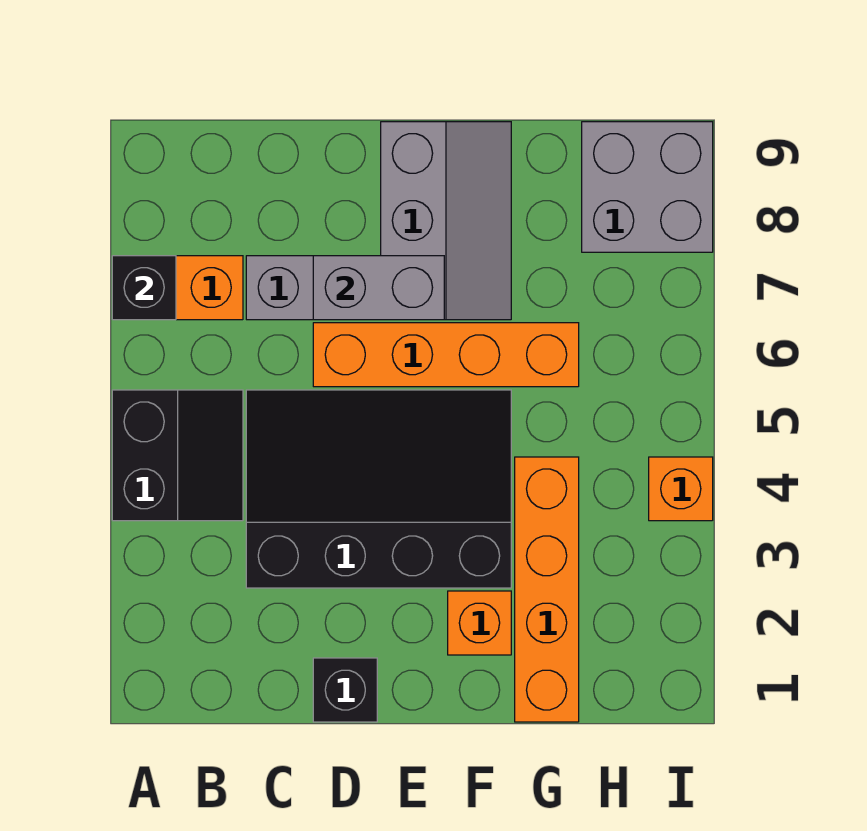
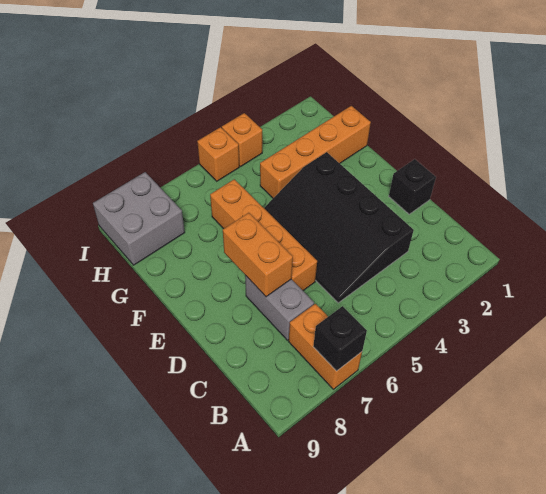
black 2x2 slope [112,390,243,521] -> none
grey 1x2 brick [313,256,444,320] -> orange 1x2 brick [223,213,293,297]
grey 2x3 slope [381,122,511,320] -> none
orange 1x1 brick [448,591,511,655] -> orange 1x1 brick moved to [197,127,239,181]

